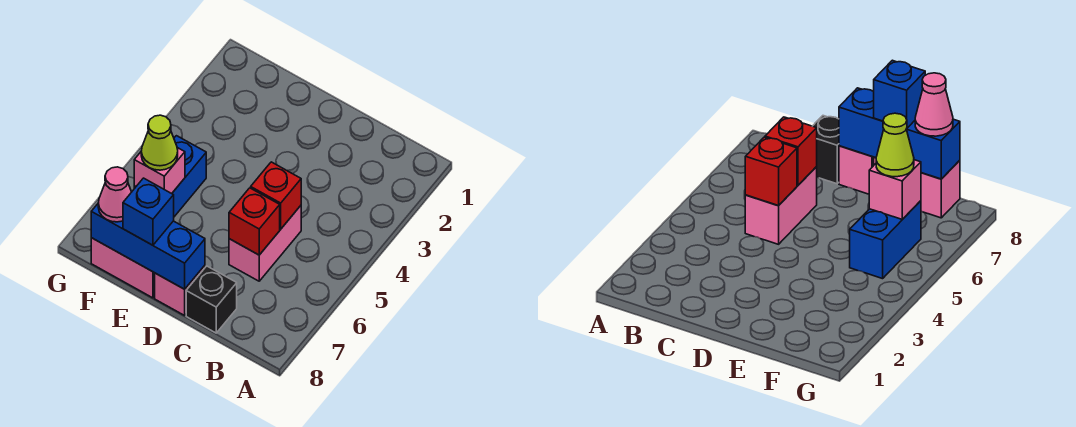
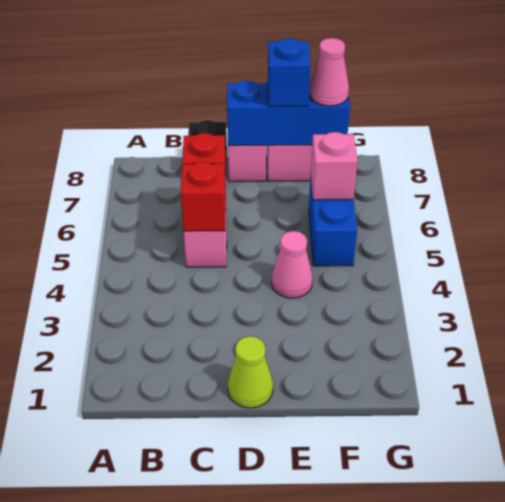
none -> pink 1x1 cone [271,231,313,298]
lime 1x1 cone [141,115,178,170] -> lime 1x1 cone moved to [228,336,273,408]

